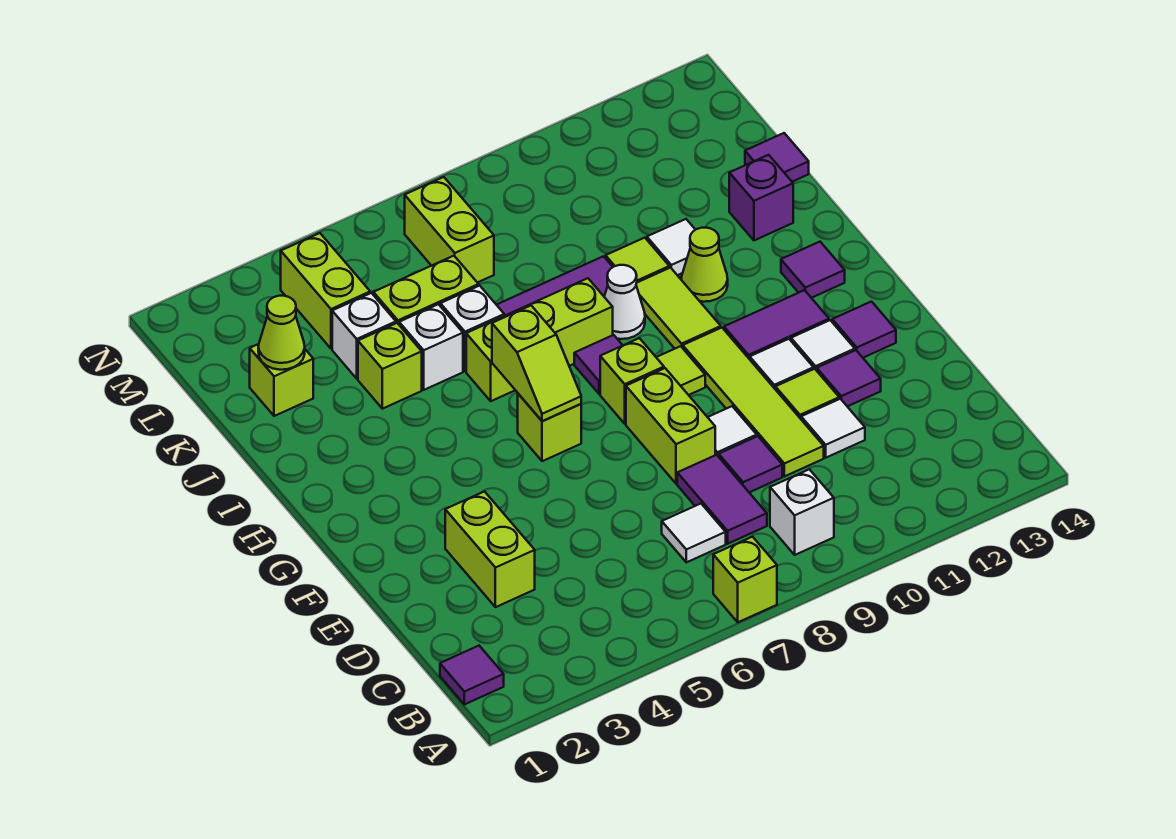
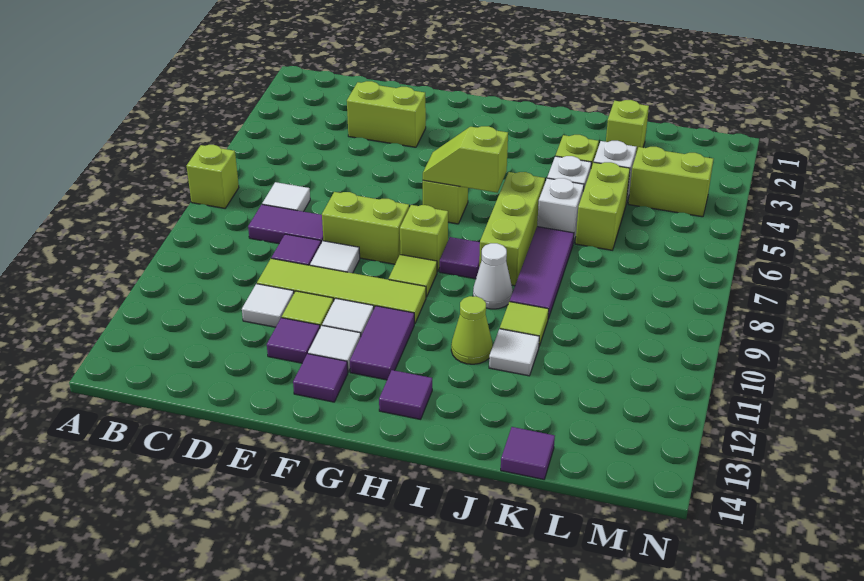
purple 1x1 tile [440,646,504,704] -> none
white 1x1 brick [770,469,834,555] -> none
lime 1x2 tile [636,268,721,349] -> none
purple 1x1 brick [729,155,793,240] -> none
lime 1x1 cone [258,296,305,370] -> none
lime 1x2 brick [405,177,494,283] -> none

